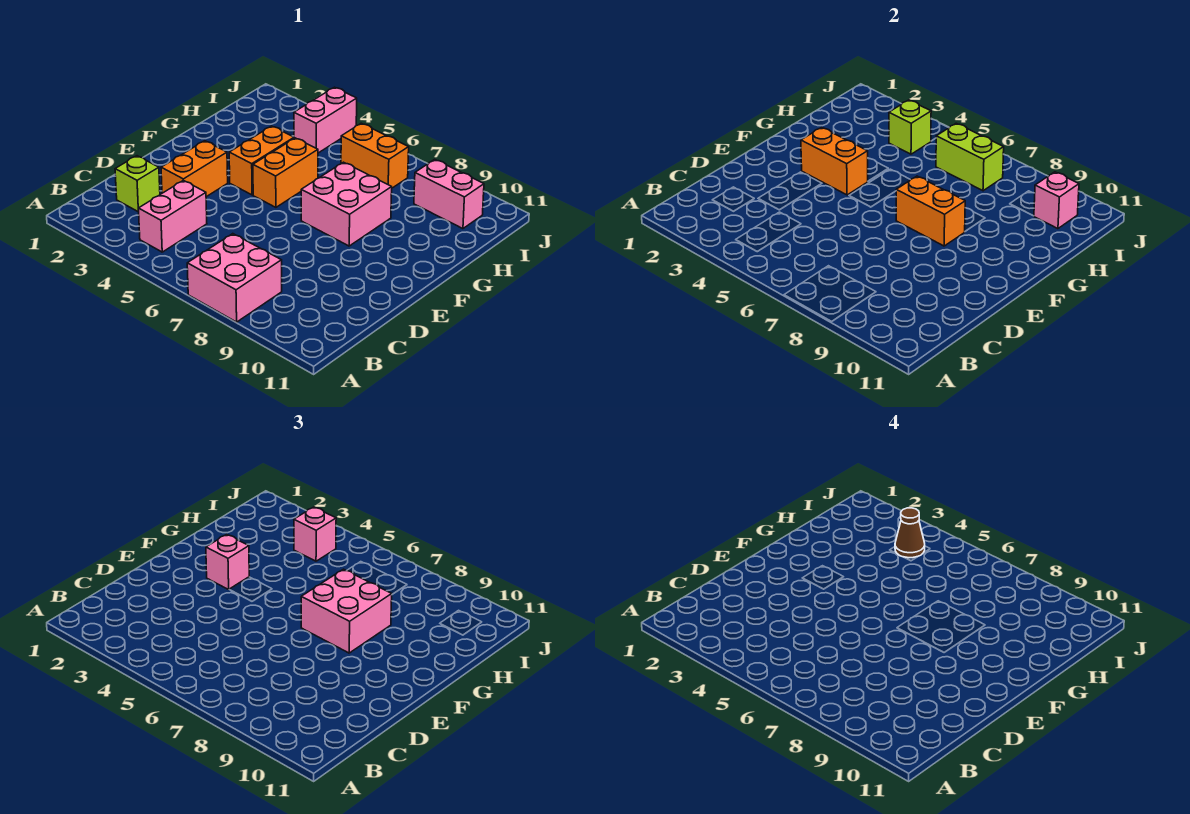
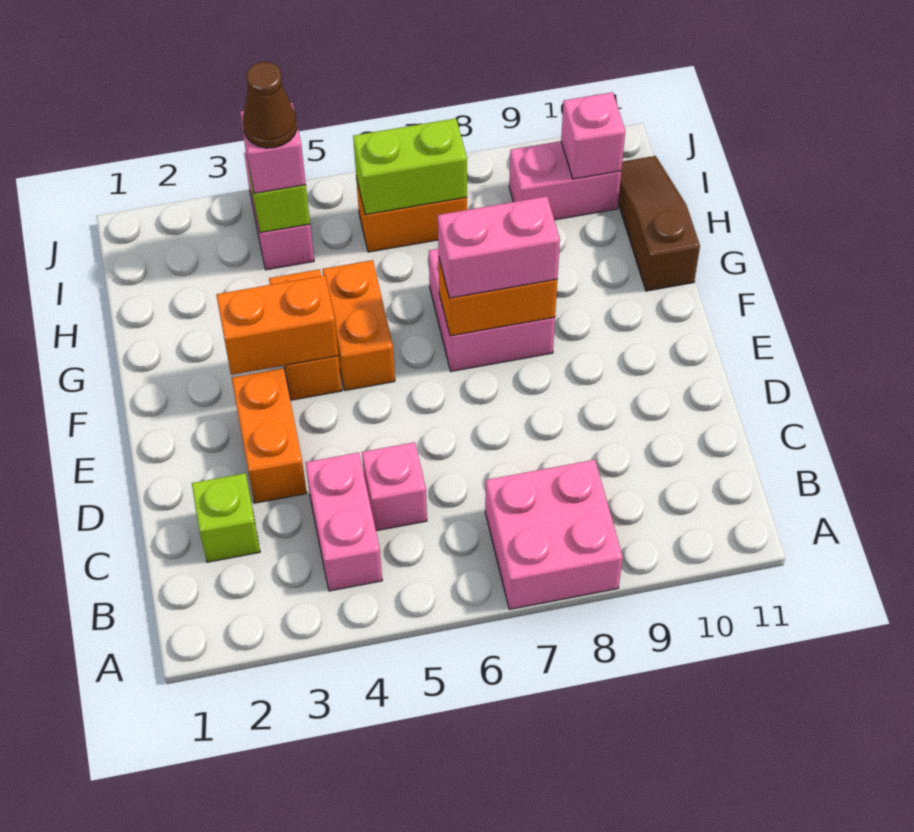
pink 1x1 brick [206,534,249,589] -> pink 1x1 brick moved to [362,442,427,531]
pink 2x2 brick [301,569,392,653] -> pink 1x2 brick [438,196,560,298]
none -> brown 1x3 slope [618,156,700,291]

